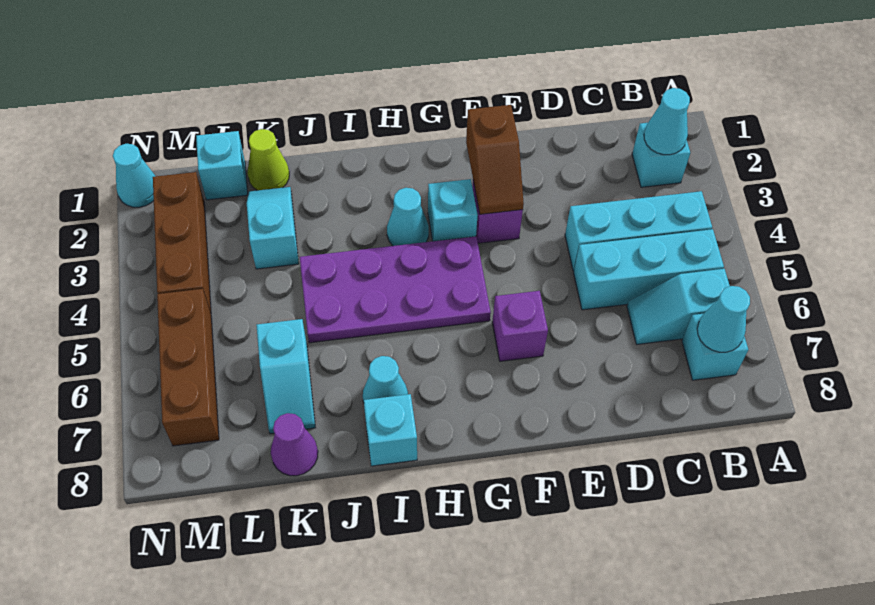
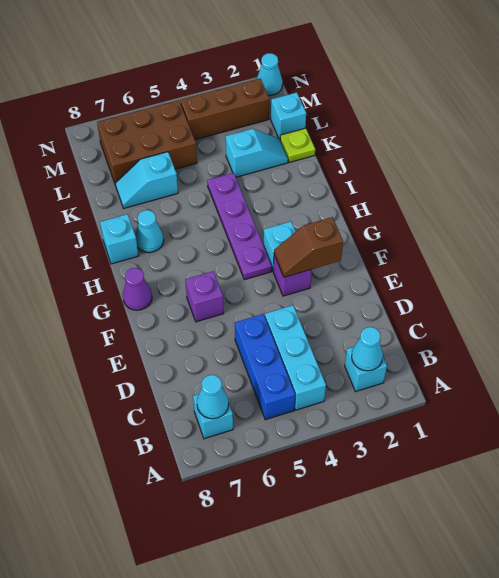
cyan 1x3 brick [574,229,724,310] -> blue 1x3 brick [235,314,295,420]
cyan 1x2 slope [627,269,730,344] -> none
purple 2x4 plate [300,236,491,343] -> purple 1x4 plate [207,173,272,280]
cyan 1x1 cone [387,188,429,246] -> none
lime 1x1 cone [247,129,289,190] -> lime 1x1 plate [280,128,315,162]
purple 1x1 cone [271,413,318,476] -> purple 1x1 cone moved to [123,268,152,310]
brown 1x3 brick [157,289,219,446] -> brown 2x3 brick [97,100,197,185]

